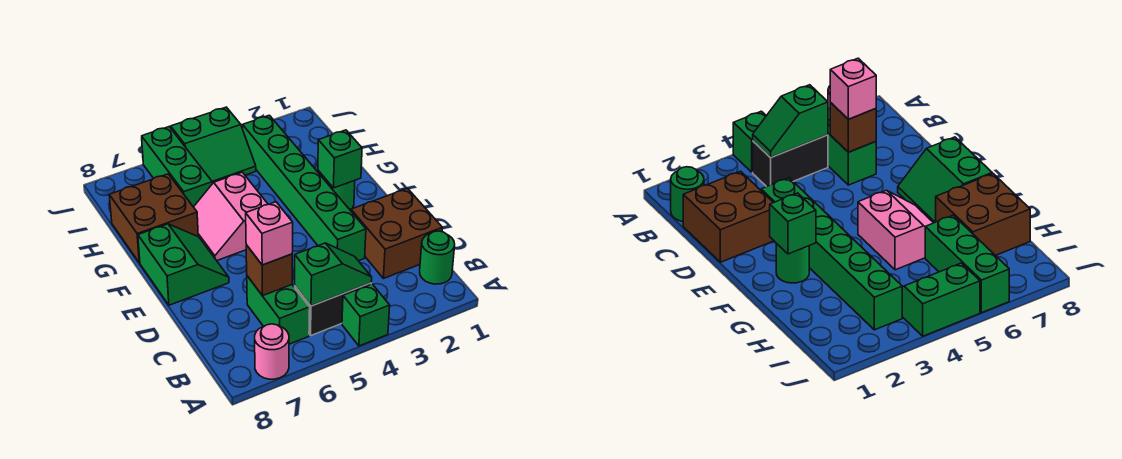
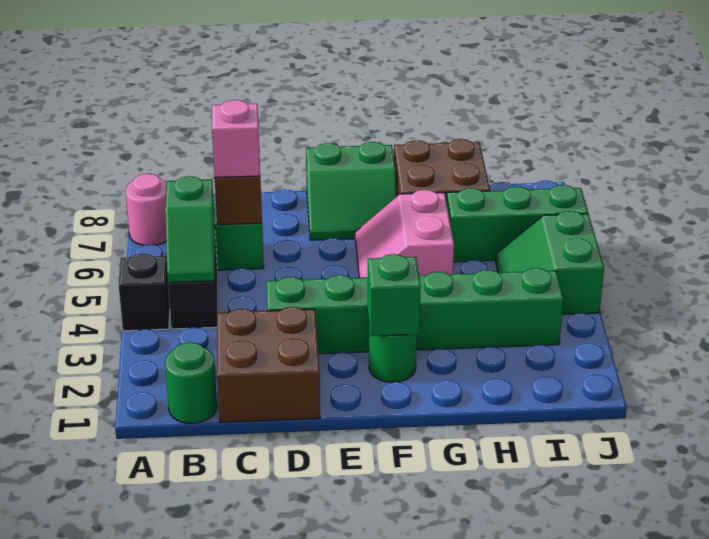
green 1x1 brick [342,284,390,346] -> black 1x1 brick [119,253,170,331]
pink 2x2 slope [194,172,268,261] -> pink 2x2 slope turned to [355,190,454,278]

